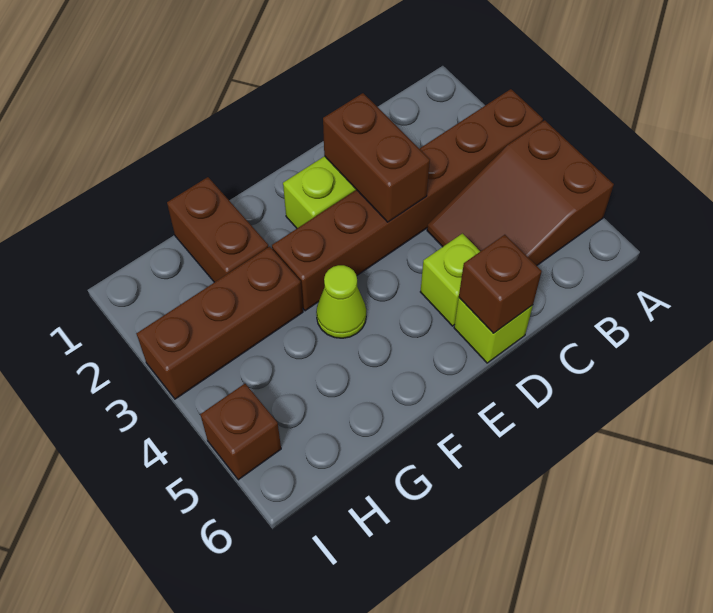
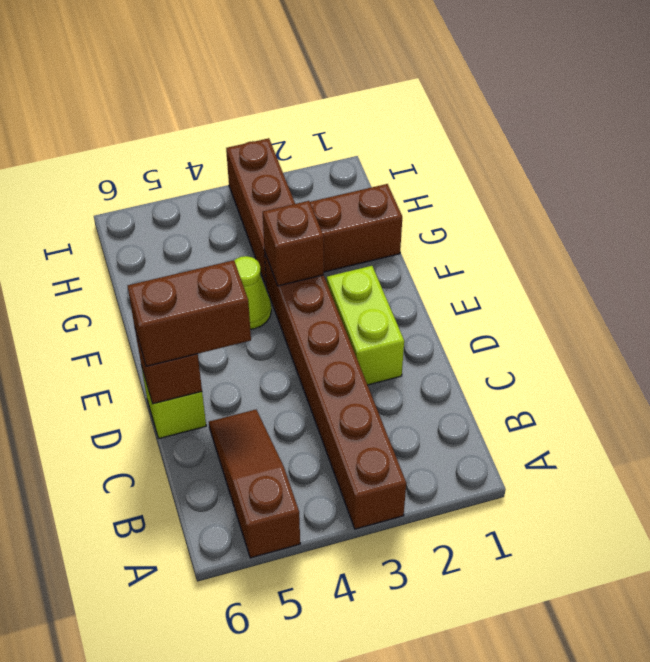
brown 2x3 slope [427,120,614,266] -> brown 1x3 slope [209,410,300,558]
brown 1x2 brick [323,93,430,222] -> brown 1x2 brick moved to [128,260,251,366]
lime 1x1 brick [420,234,480,326] -> none
brown 1x1 brick [200,384,281,480] -> brown 1x1 brick moved to [263,201,324,286]

